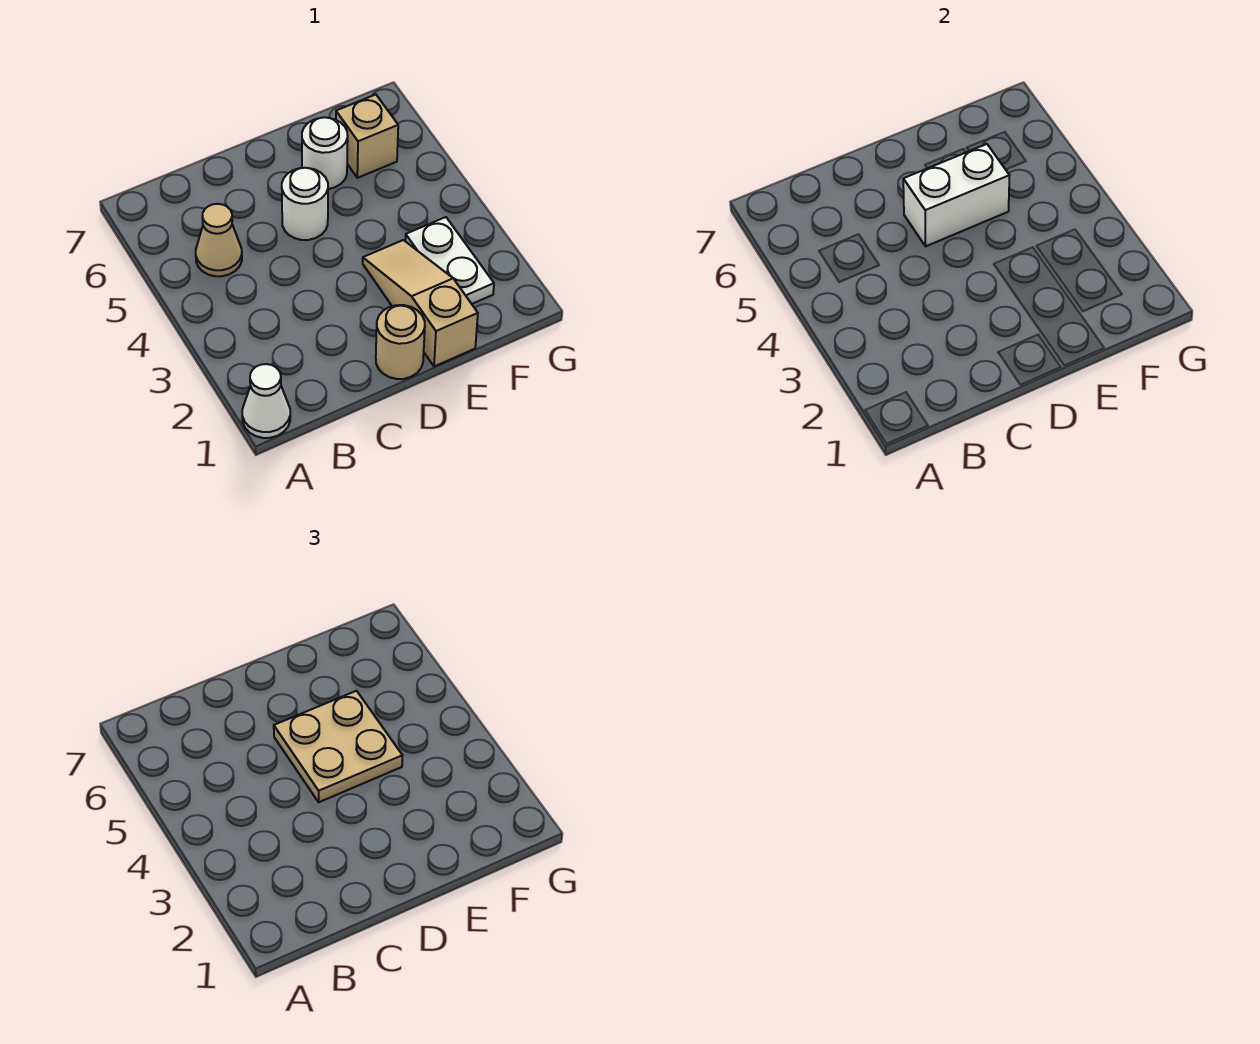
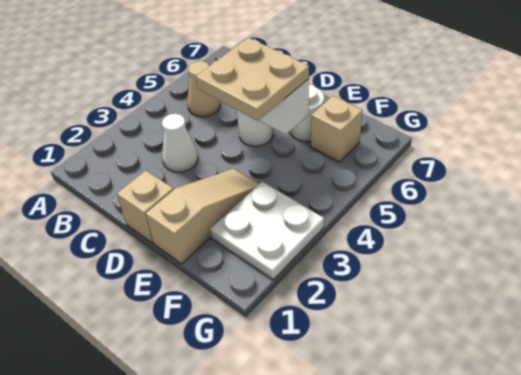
white 1x1 cone [242,364,290,438] -> white 1x1 cone moved to [162,114,198,172]
tan 1x1 round brick [376,305,425,379] -> tan 1x1 brick [117,171,173,243]
white 1x2 plate [405,217,494,304] -> white 2x2 plate [210,182,324,280]

